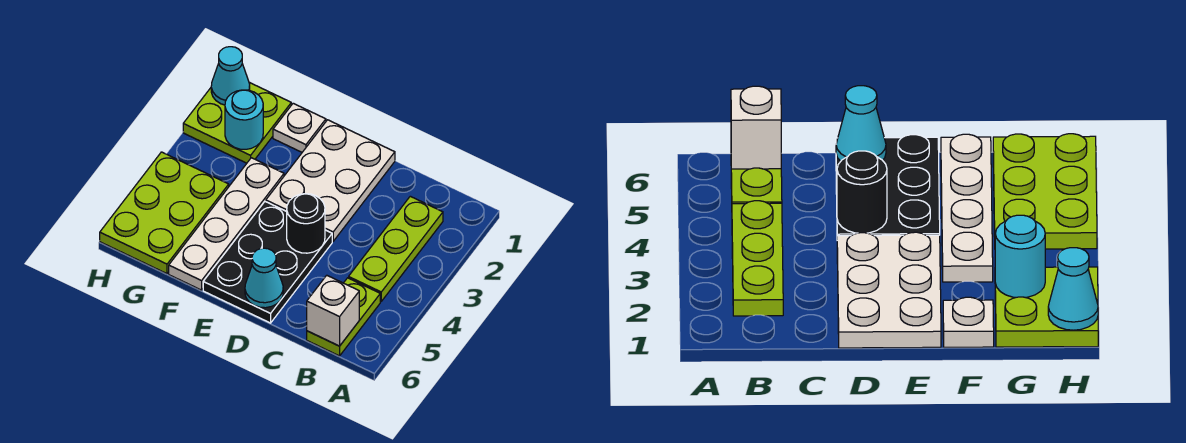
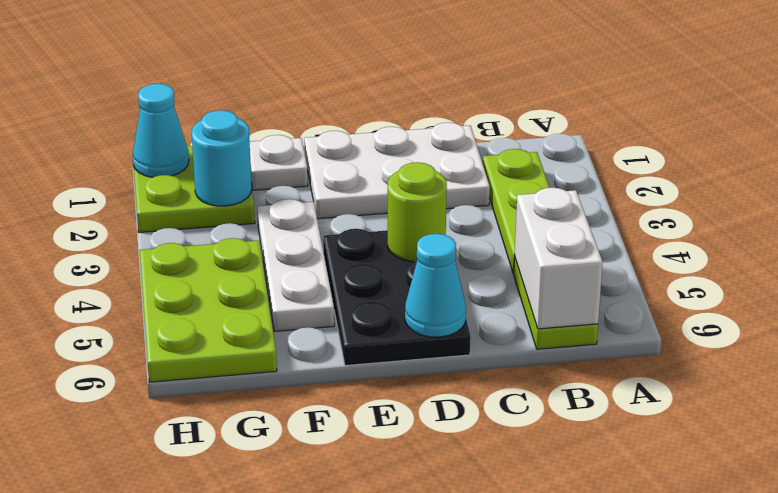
white 1x1 brick [307,275,359,346] -> white 1x2 brick [515,188,603,329]
white 2x3 plate [266,120,395,241] -> white 2x3 plate turned to [304,122,490,219]
black 1x1 round brick [287,194,325,253] -> lime 1x1 round brick [388,162,447,261]
white 1x4 plate [169,158,284,290] -> white 1x3 plate [257,199,334,332]

